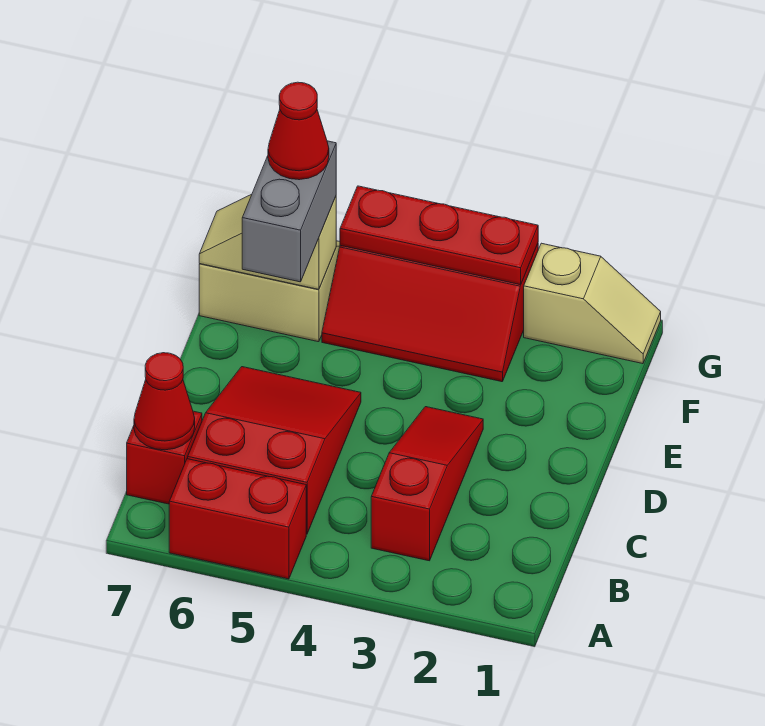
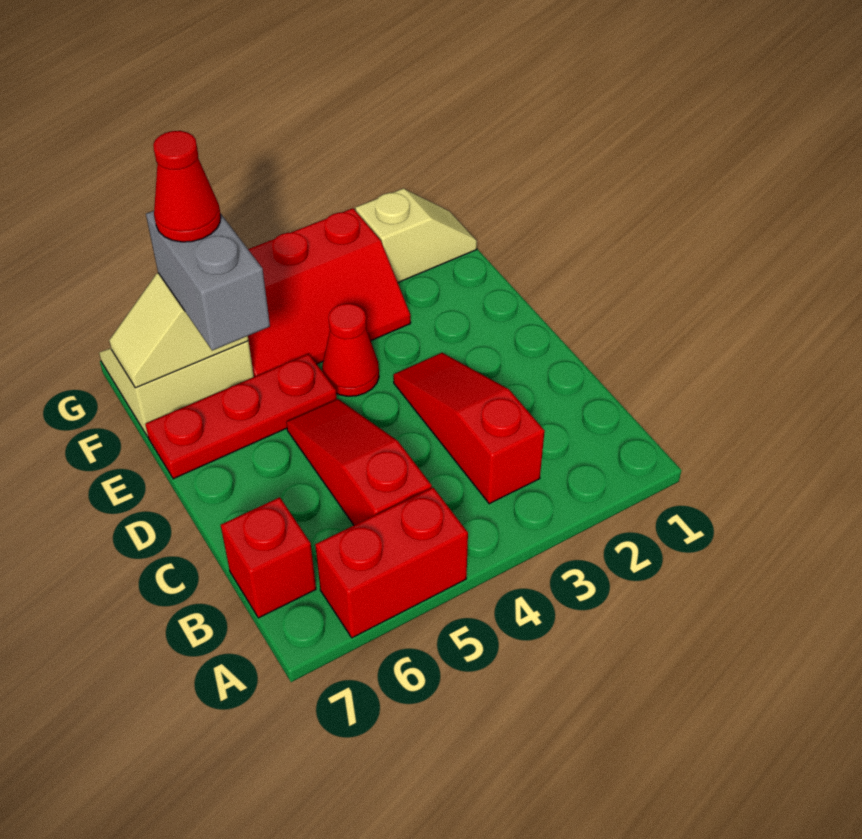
red 2x3 slope [188,367,361,534] -> red 1x3 slope [286,399,432,525]
red 1x1 cone [134,353,195,450] -> red 1x1 cone moved to [322,304,379,396]
red 1x3 plate [340,186,538,285] -> red 1x3 plate moved to [145,354,337,479]

